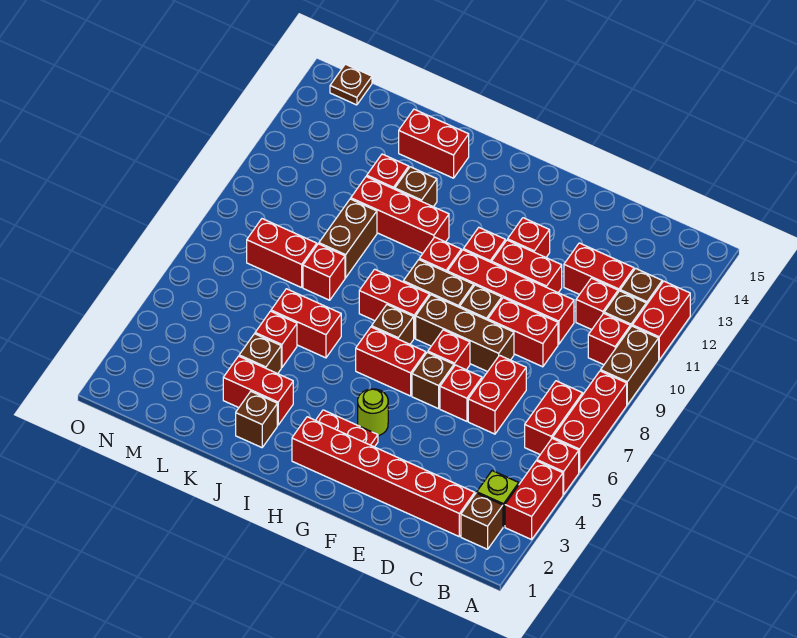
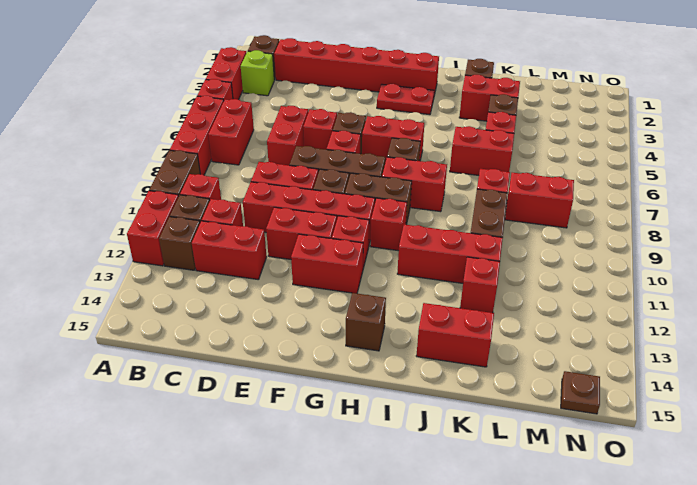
red 1x1 brick [508,218,550,257] -> red 1x2 brick [291,234,363,293]
lime 1x1 round brick [358,389,388,436] -> none
brown 1x1 brick [395,167,437,207] -> brown 1x1 brick moved to [346,293,386,351]

